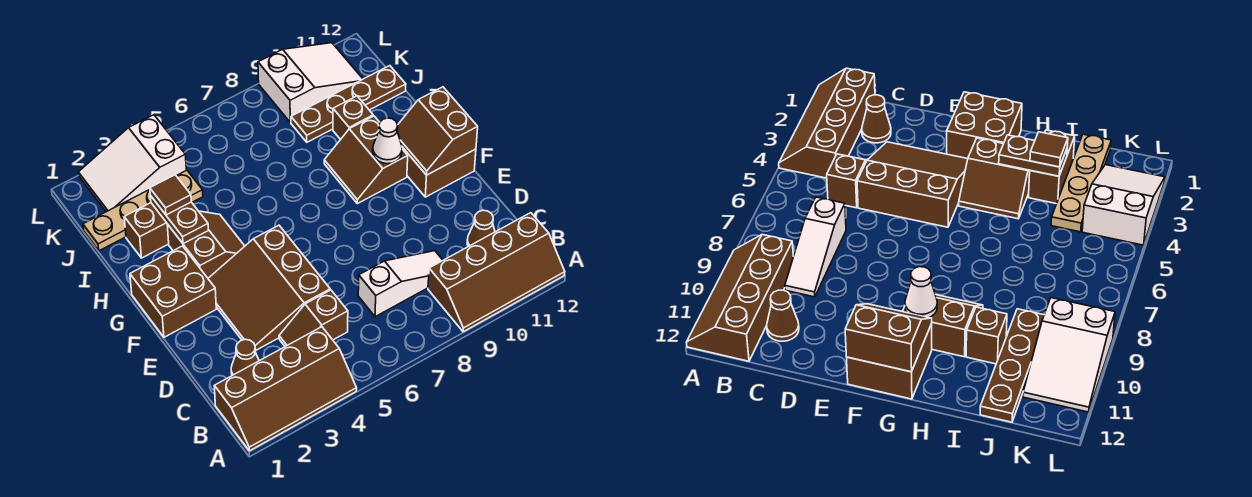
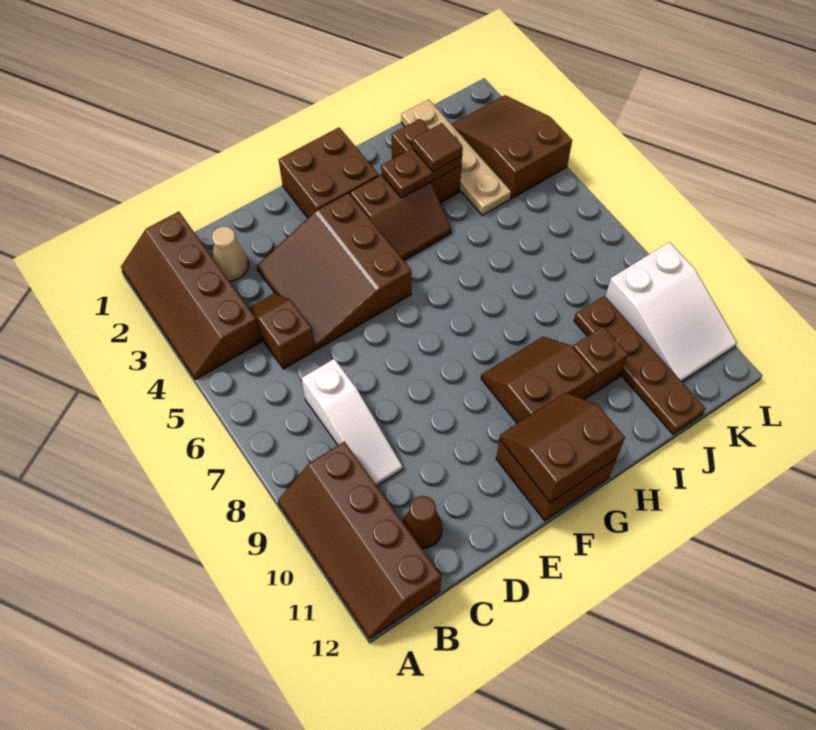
brown 1x1 cone [231,339,259,375] -> tan 1x1 cone [212,226,249,281]
brown 3x3 slope [208,225,330,350] -> brown 3x3 slope turned to [257,193,411,350]
white 1x1 cone [373,118,402,164] -> none
white 2x3 slope [78,115,186,212] -> brown 2x3 slope [451,95,572,199]

